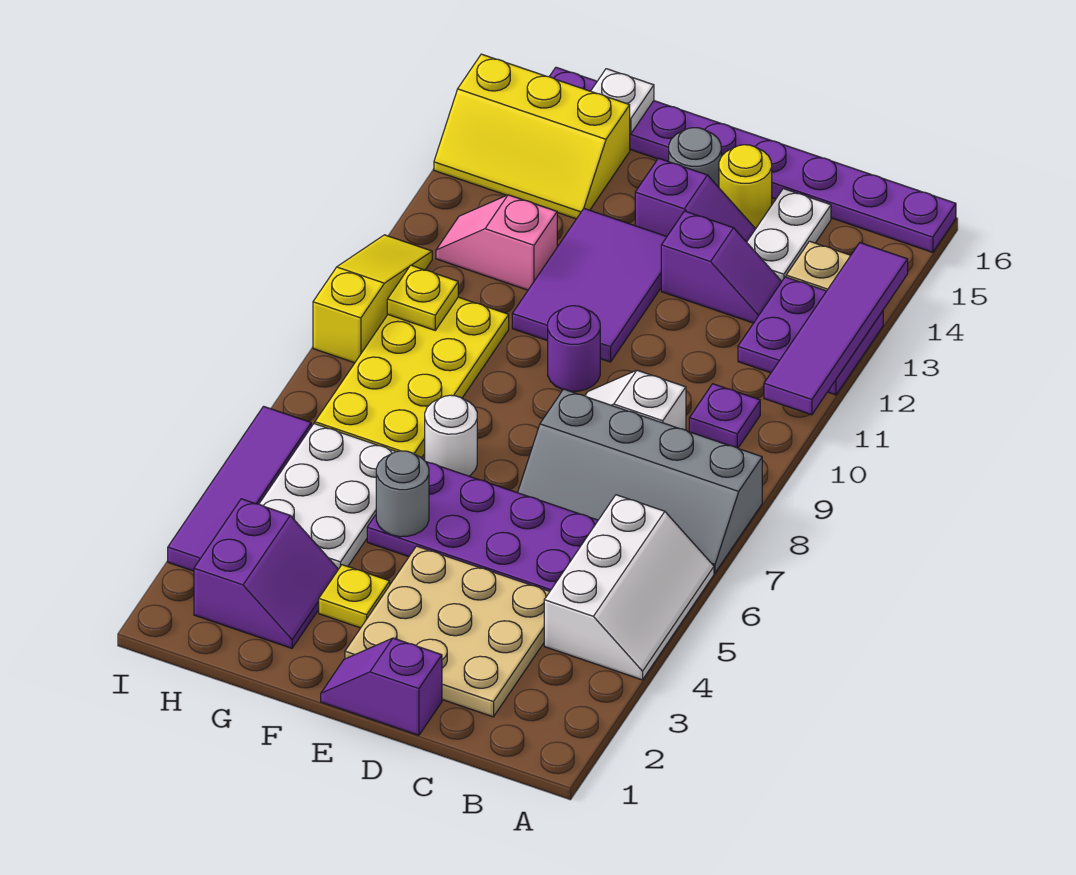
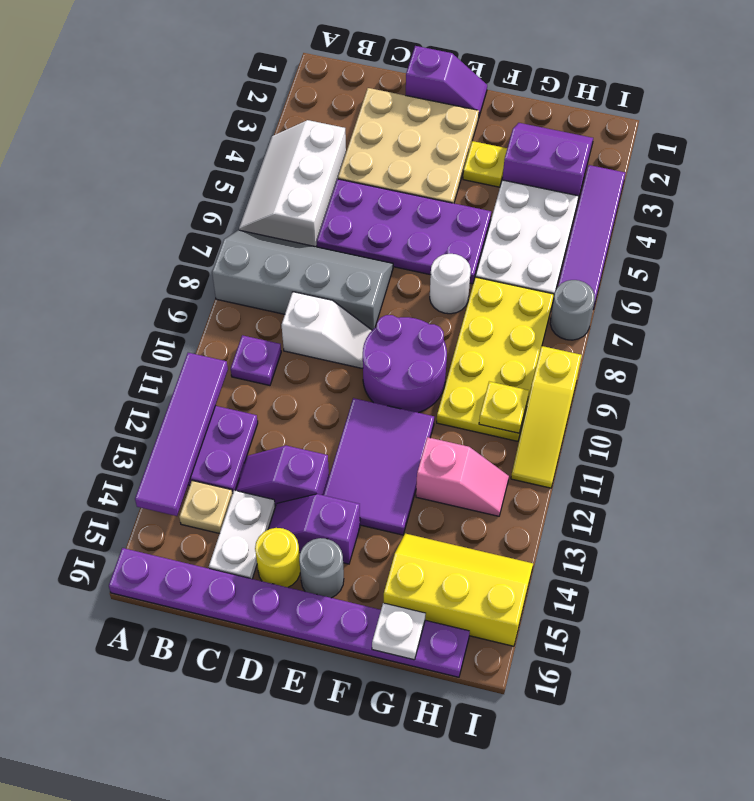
purple 1x1 round brick [548,306,600,391] -> purple 2x2 round brick [363,315,447,413]
grey 1x1 round brick [376,451,429,537] -> grey 1x1 round brick moved to [550,280,595,340]
purple 2x2 slope [194,499,338,648] -> purple 2x2 slope turned to [502,123,593,199]

